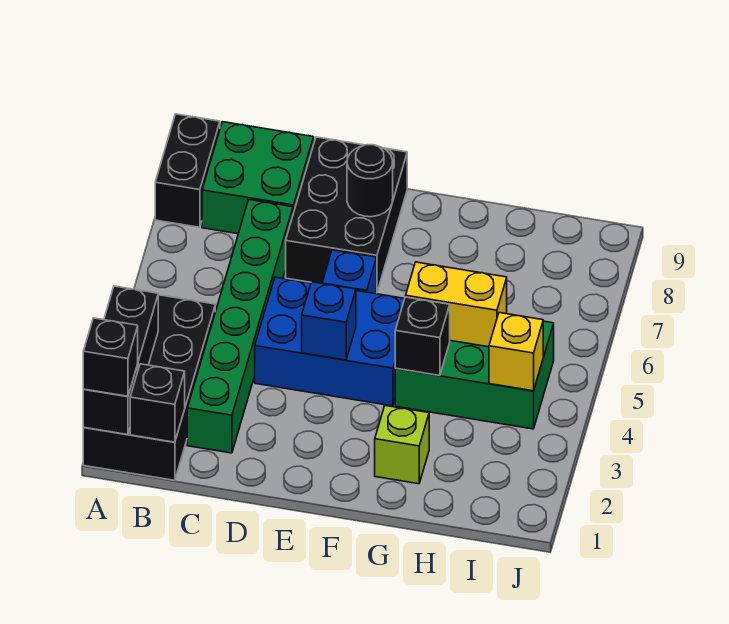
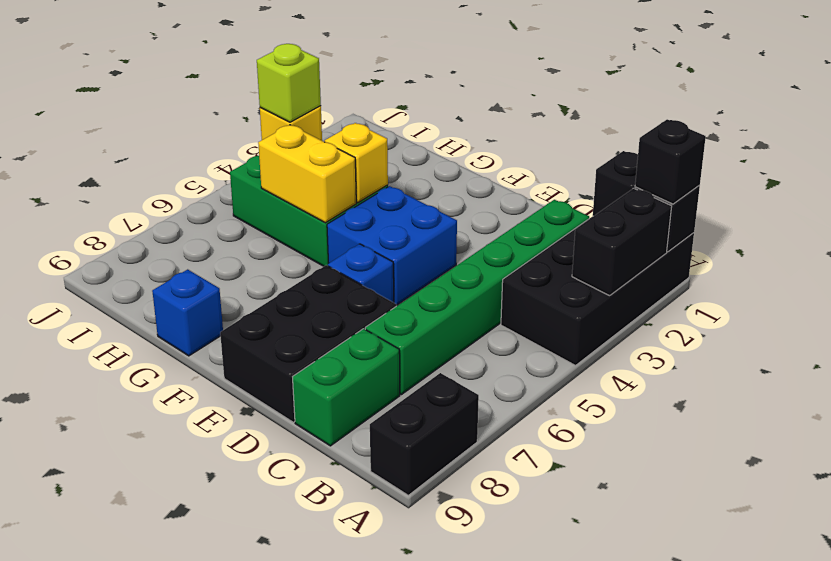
green 2x2 brick [202,122,314,234] -> green 1x2 brick [293,329,400,446]
blue 2x3 brick [255,277,405,406] -> blue 2x2 brick [327,186,457,306]
blue 1x1 brick [302,282,356,360] -> blue 1x1 brick moved to [152,269,223,356]
black 1x1 round brick [347,145,393,217] -> none
lime 1x1 brick [375,406,429,484] -> lime 1x1 brick moved to [257,44,321,122]
black 1x1 brick [395,297,450,375] -> yellow 1x1 brick [325,123,388,203]

